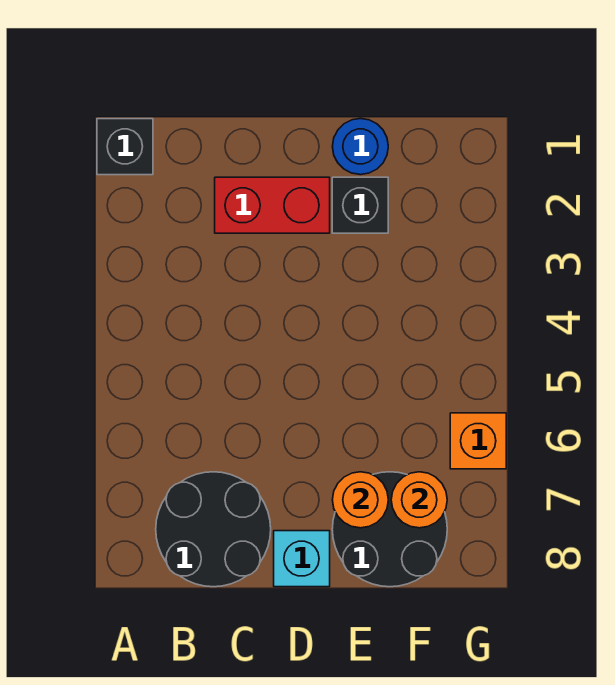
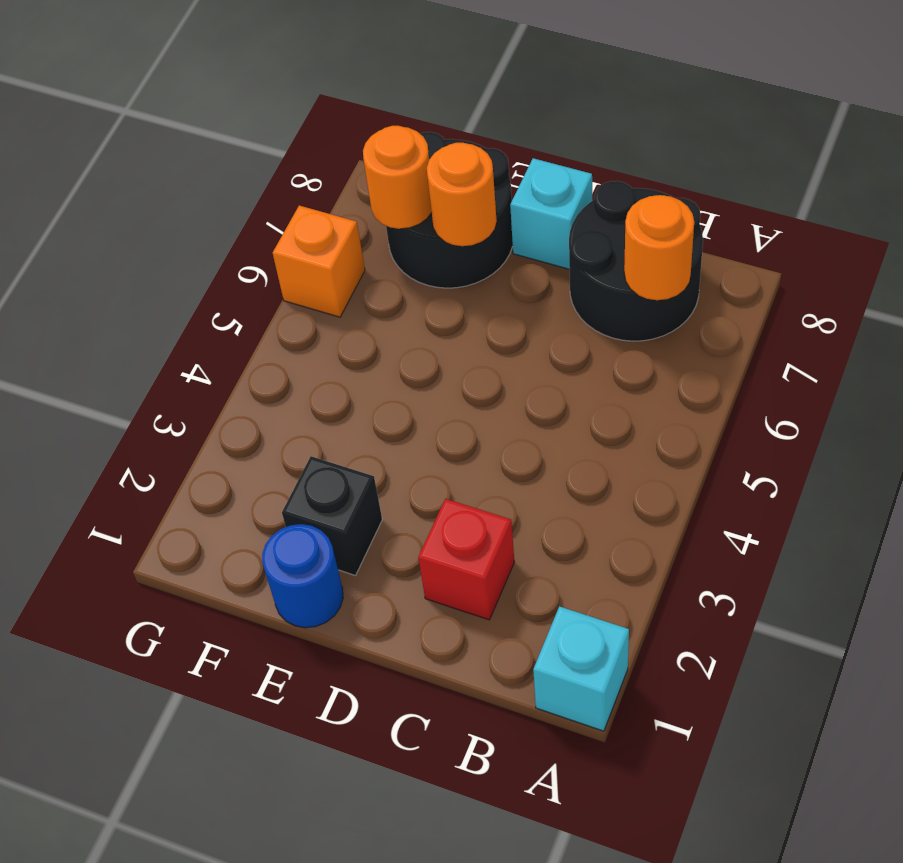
black 1x1 brick [97,119,153,175] -> cyan 1x1 brick [533,606,629,731]
none -> orange 1x1 round brick [624,195,694,300]
red 1x2 brick [215,177,330,233] -> red 1x1 brick [418,499,514,620]

